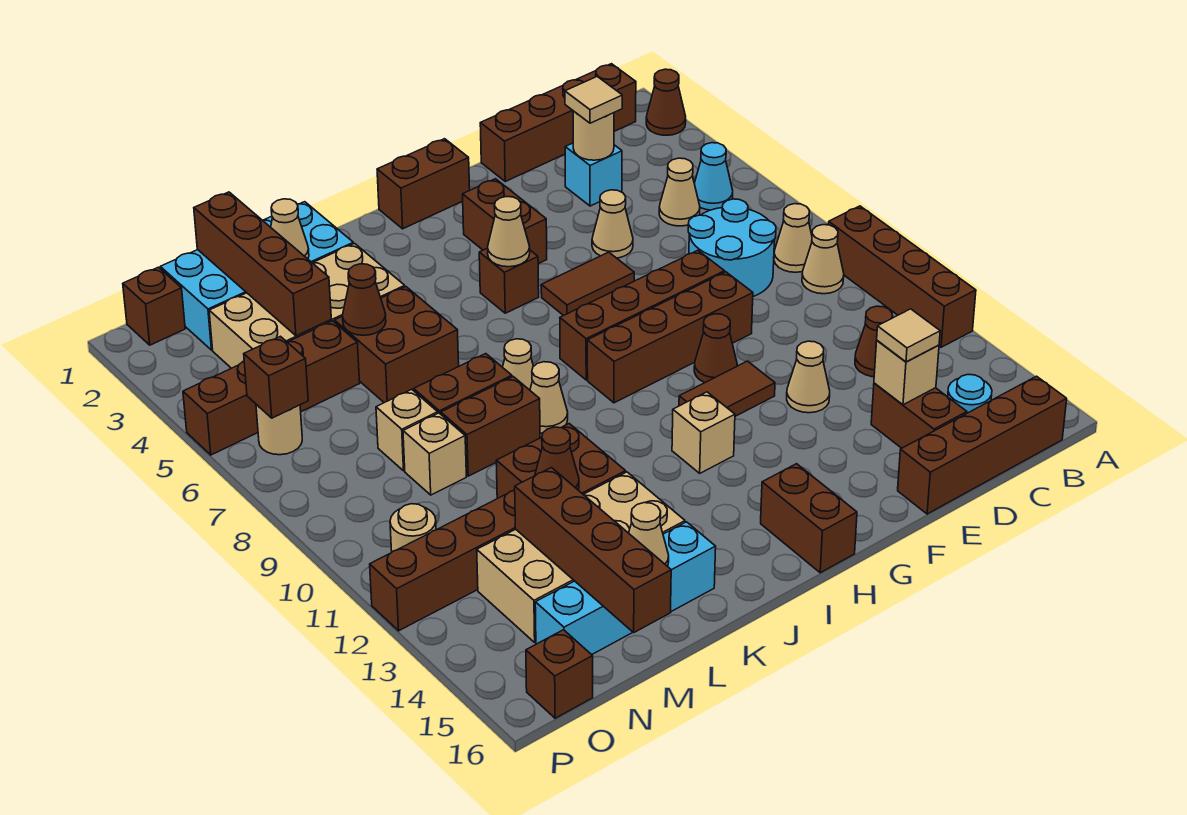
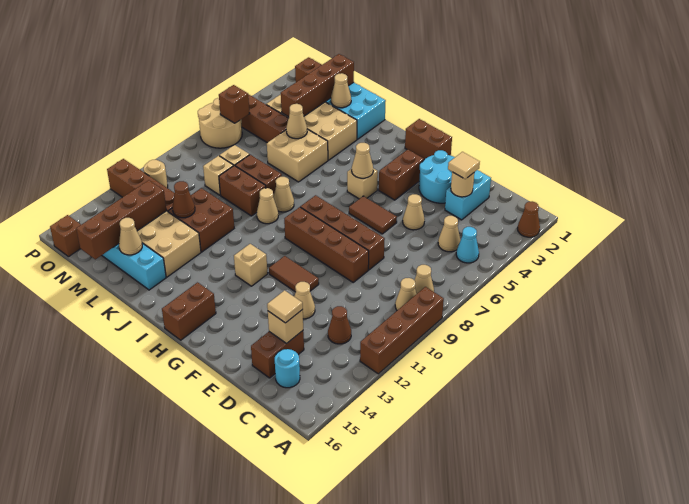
brown 1x4 brick [480,64,636,181] -> none
brown 1x4 brick [898,376,1067,514] -> none
cyan 2x2 round brick [688,199,776,296] -> cyan 2x2 round brick moved to [419,150,455,203]
cyan 1x1 brick [565,143,622,206] -> cyan 1x2 brick [445,170,491,220]
brown 1x1 cone [694,314,737,382] -> none
brown 1x1 brick [479,248,539,313] -> tan 1x1 brick [347,168,378,199]
brown 2x2 brick [335,287,459,403] -> tan 2x2 brick [267,129,328,182]
brown 1x1 cone [343,264,386,335] -> tan 1x1 cone [286,104,307,139]
tan 1x1 round brick [256,405,302,455] -> tan 2x2 round brick [198,98,242,148]

